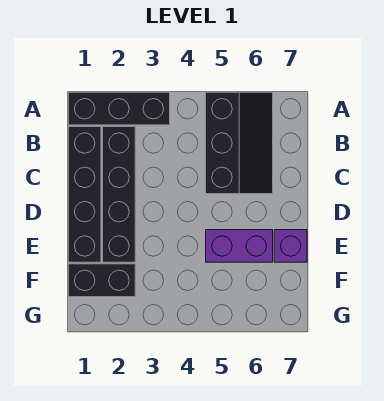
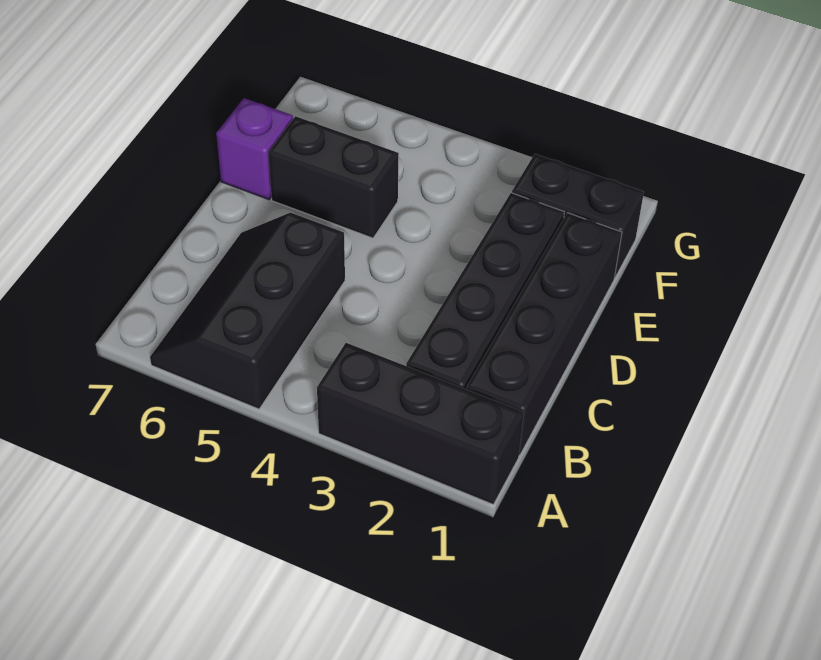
purple 1x2 brick [206,230,273,262] -> black 1x2 brick [268,116,399,238]

